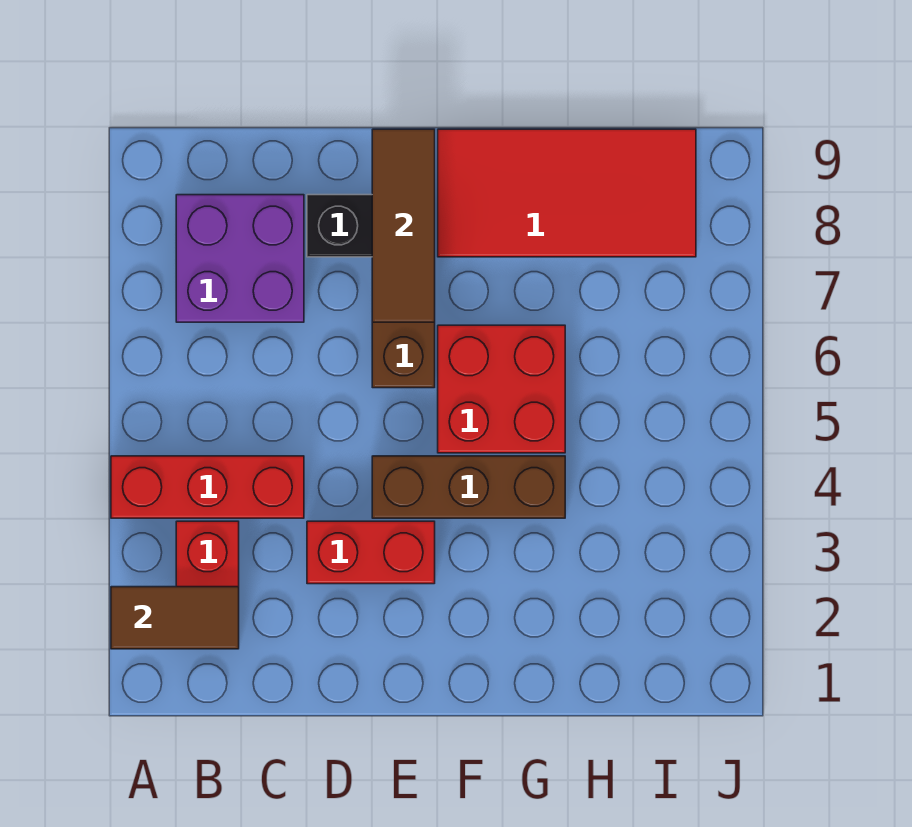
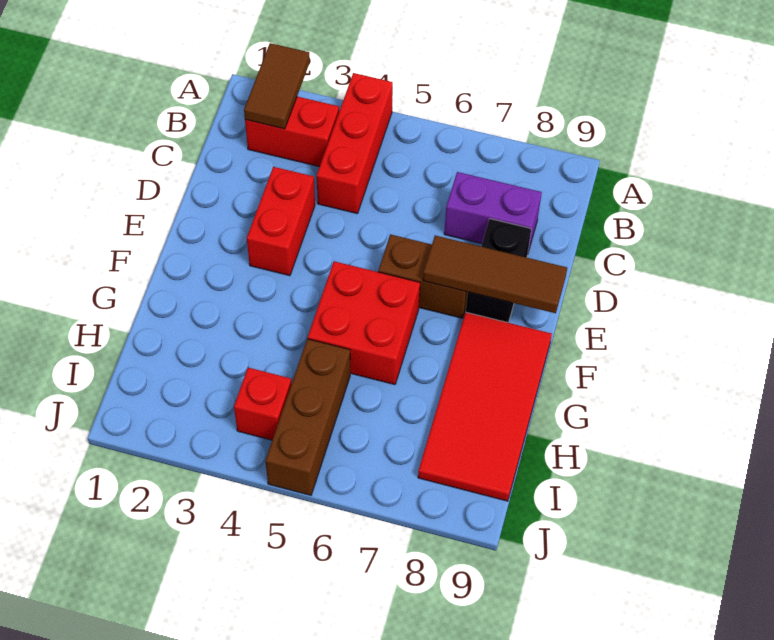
purple 2x2 brick [176,195,304,322] -> purple 1x2 brick [444,172,542,252]
brown 1x3 brick [372,456,565,518] -> brown 1x3 brick moved to [265,339,350,495]
none -> red 1x1 brick [234,368,291,440]

